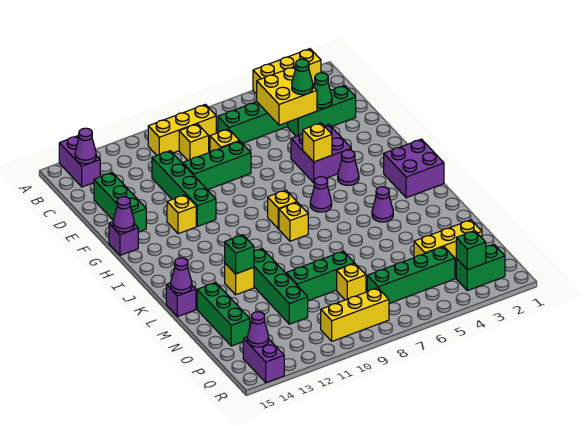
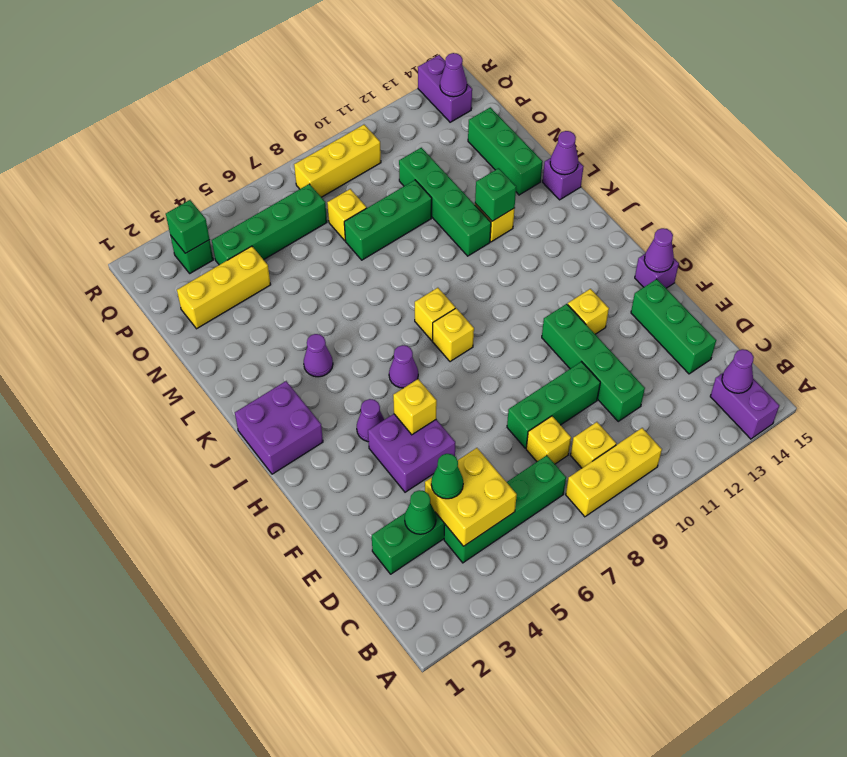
yellow 1x3 brick [253,49,321,94] -> none
green 1x2 brick [456,244,505,291] -> green 1x1 brick [170,235,213,273]

